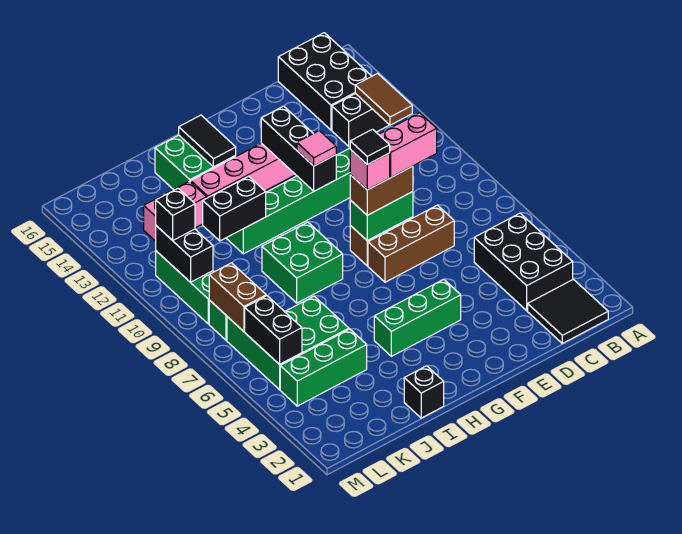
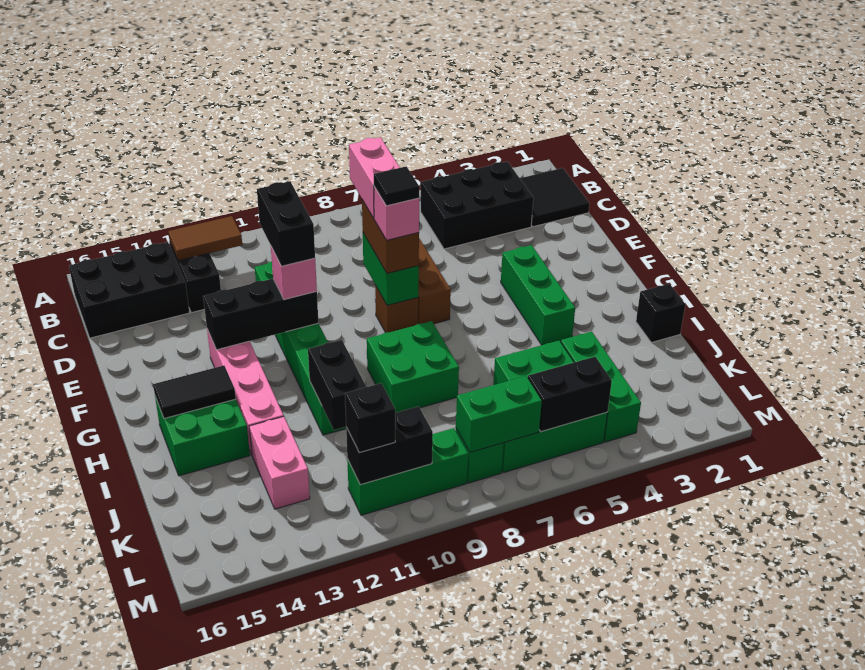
none -> black 1x2 brick [257,181,315,266]
pink 1x1 tile [297,131,336,166] -> pink 1x1 brick [271,247,317,300]
brown 1x2 brick [209,263,266,331] -> green 1x2 brick [456,376,542,452]

